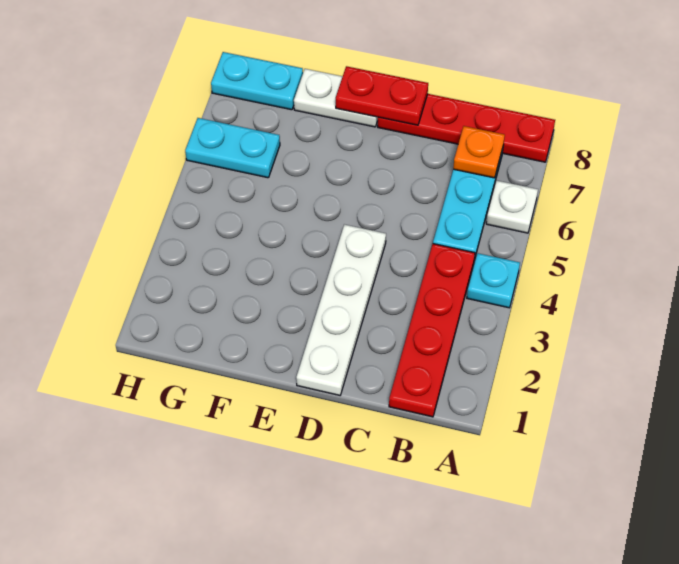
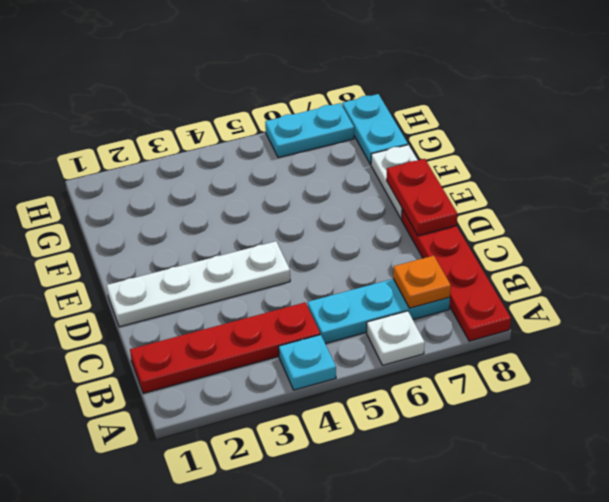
cyan 1x2 plate [185,118,280,178] -> cyan 1x2 plate turned to [265,103,354,158]

